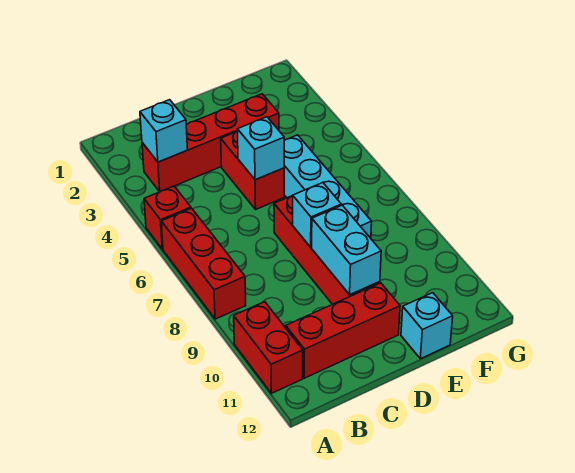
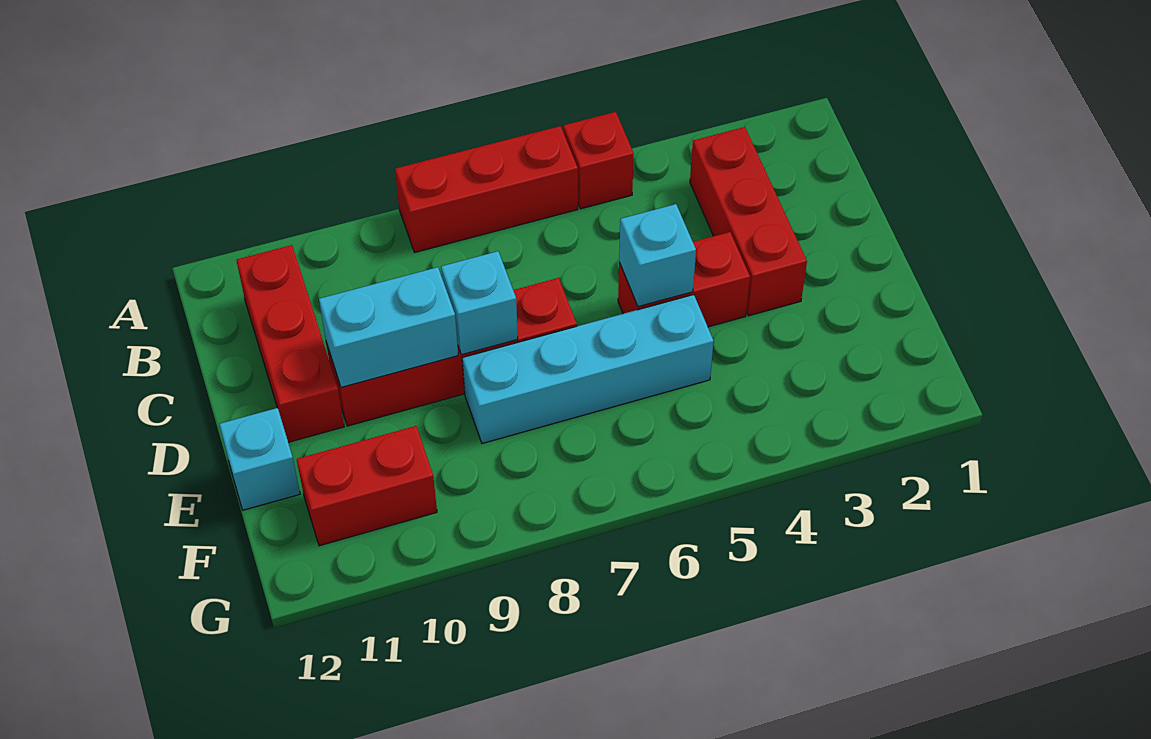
red 1x2 brick [234,302,303,393] -> red 1x2 brick moved to [297,426,437,546]
red 1x4 brick [142,94,279,192] -> red 1x3 brick [690,127,807,316]
cyan 1x1 brick [140,100,188,162] -> none

